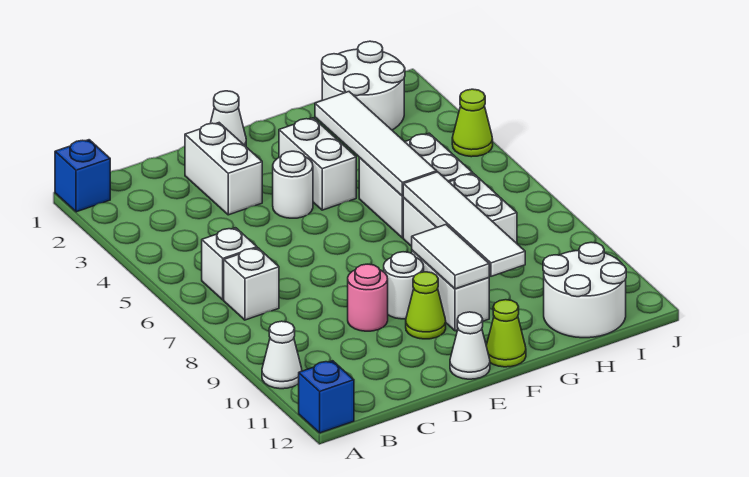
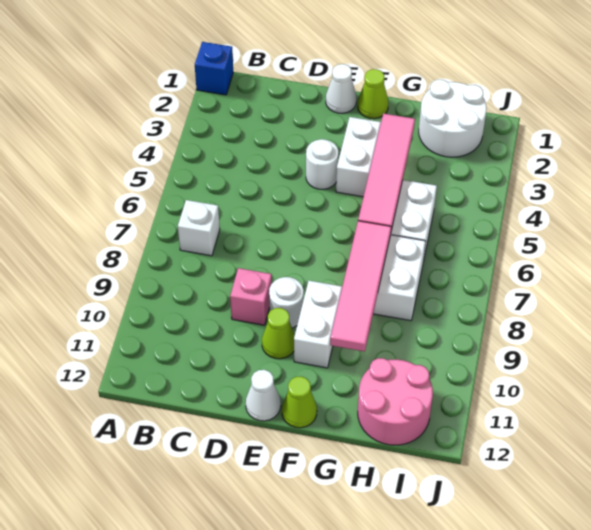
white 1x1 cone [262,321,302,389] -> none
blue 1x1 brick [299,361,354,433] -> none
white 1x1 brick [202,228,257,300] -> none
white 1x2 brick [185,123,262,215] -> none
pink 1x1 round brick [348,264,388,331] -> pink 1x1 brick [230,268,272,325]
white 1x2 tile [412,225,489,289] -> none
white 1x4 tile [315,92,437,196] -> pink 1x4 tile [358,113,415,230]
white 1x4 tile [403,172,525,276] -> pink 1x4 tile [330,221,391,352]
white 2x2 round brick [543,242,626,338] -> pink 2x2 round brick [358,358,433,445]
lime 1x1 cone [452,89,493,157] -> lime 1x1 cone moved to [358,69,388,119]

